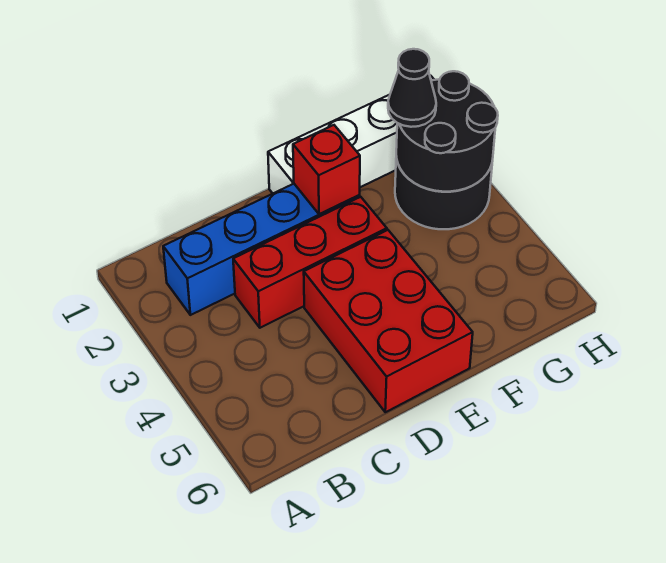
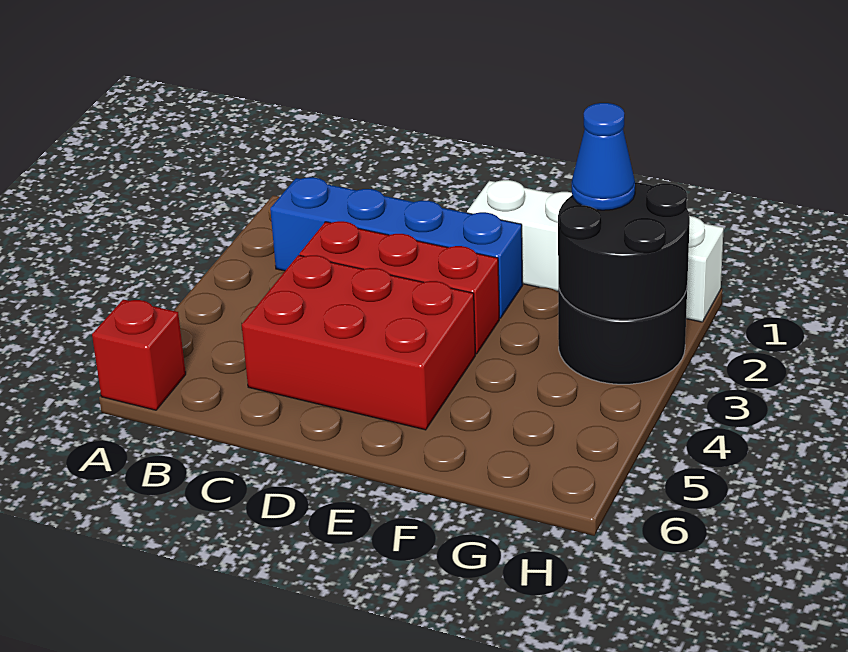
red 2x3 brick [304,230,473,412] -> red 2x3 brick turned to [242,255,475,430]
red 1x1 brick [293,125,360,214] -> red 1x1 brick moved to [92,299,186,410]
black 1x1 cone [388,49,436,127] -> blue 1x1 cone [572,103,635,210]

